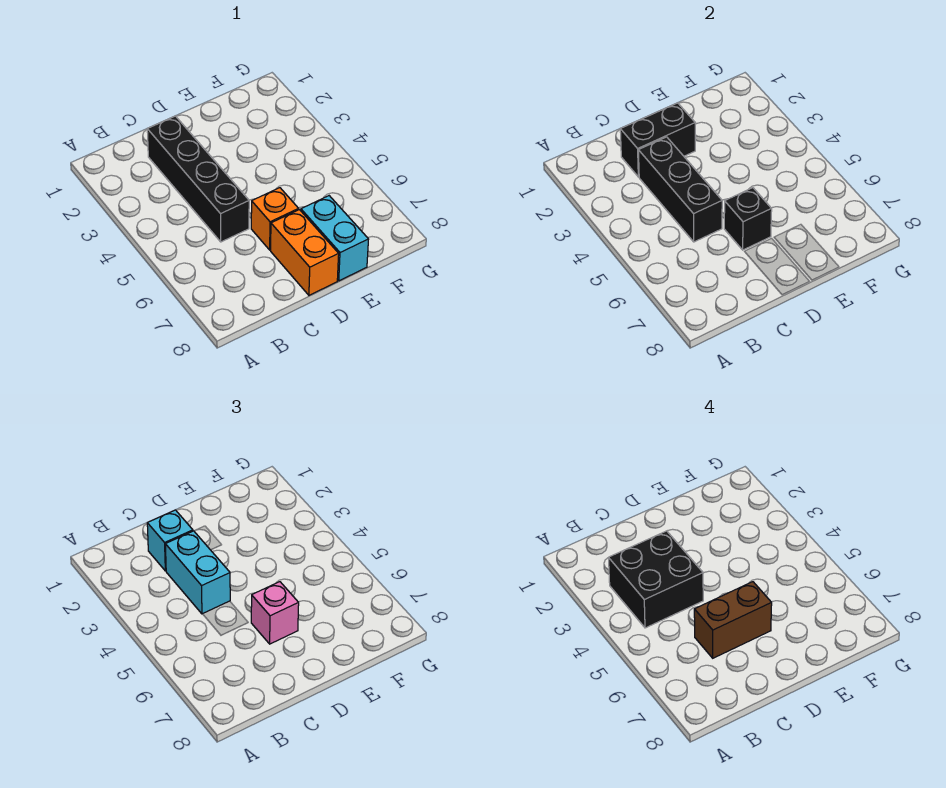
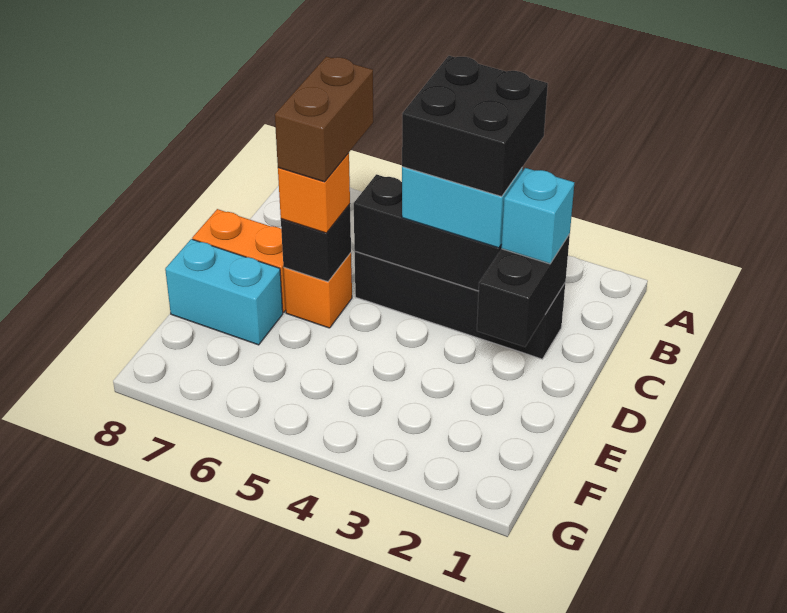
pink 1x1 brick [251,582,299,644] -> orange 1x1 brick [278,153,350,233]

